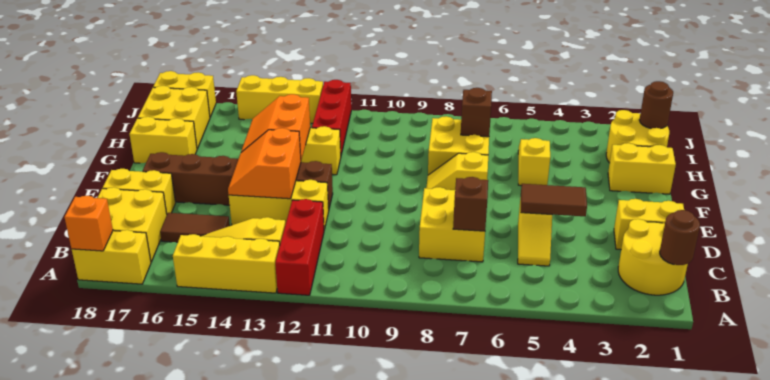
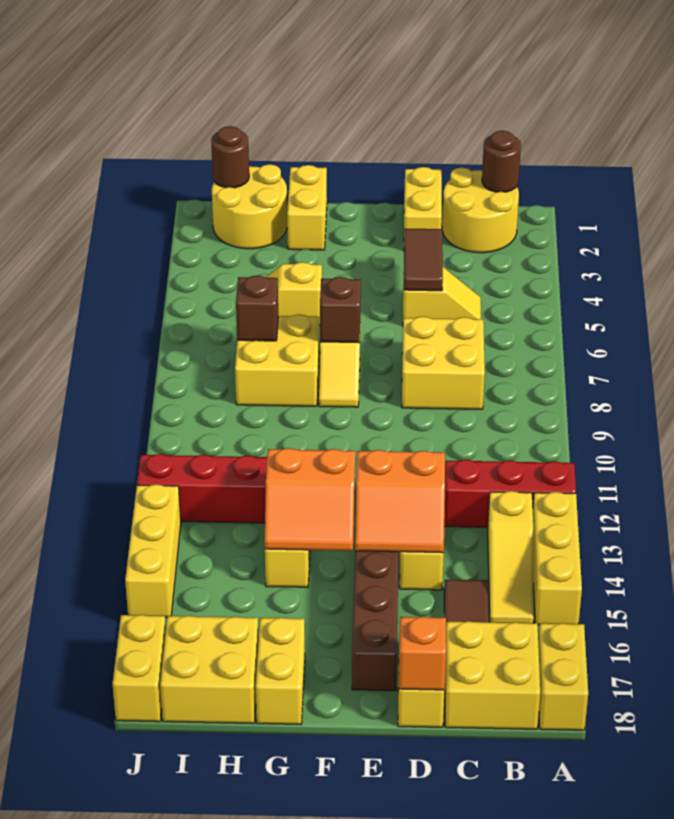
orange 1x1 brick [65,196,113,251] -> orange 1x1 brick moved to [399,617,446,690]
brown 1x1 brick [453,177,488,231] -> brown 1x1 brick moved to [320,277,361,343]

